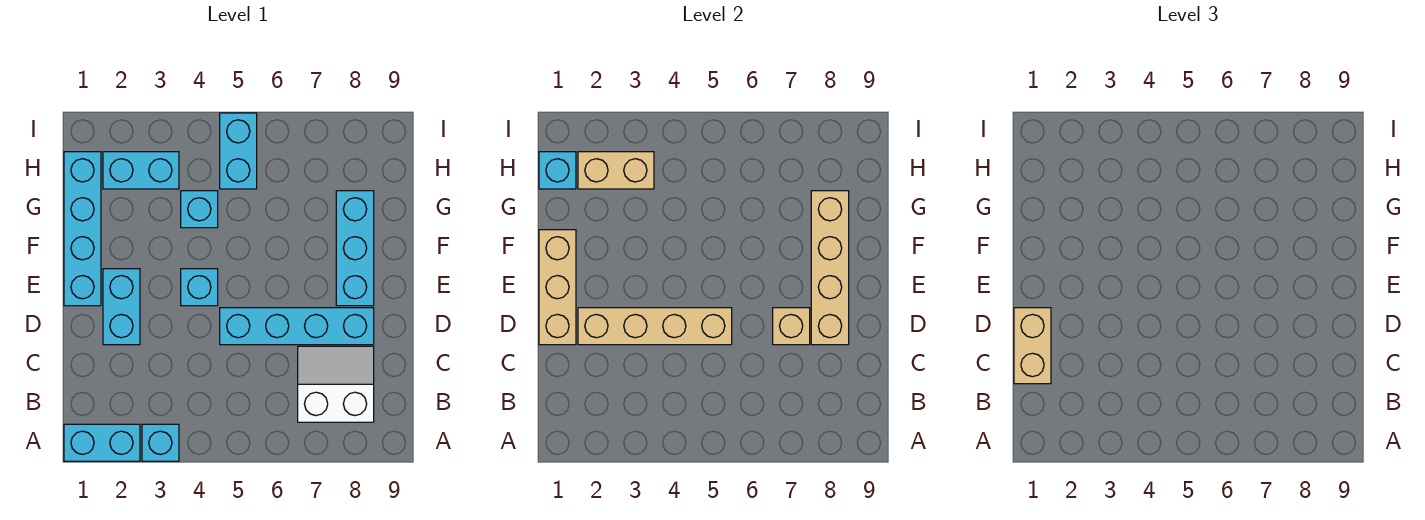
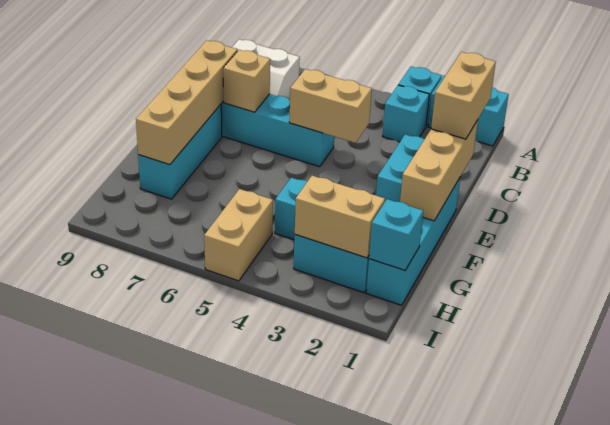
tan 1x4 brick [578,308,732,345] -> tan 1x2 brick [289,69,372,143]
cyan 1x1 brick [181,269,218,306] -> cyan 1x1 brick moved to [382,85,429,142]
cyan 1x2 brick [220,113,257,189] -> tan 1x2 brick [204,189,273,281]

